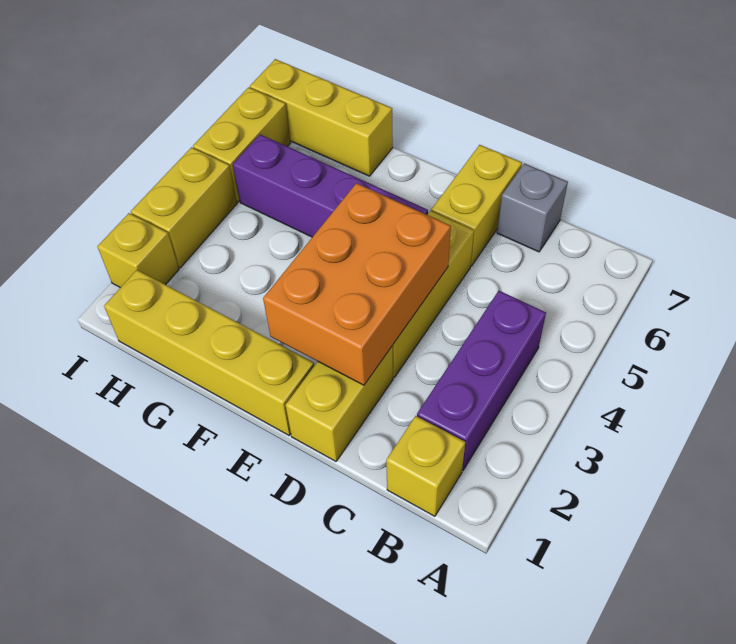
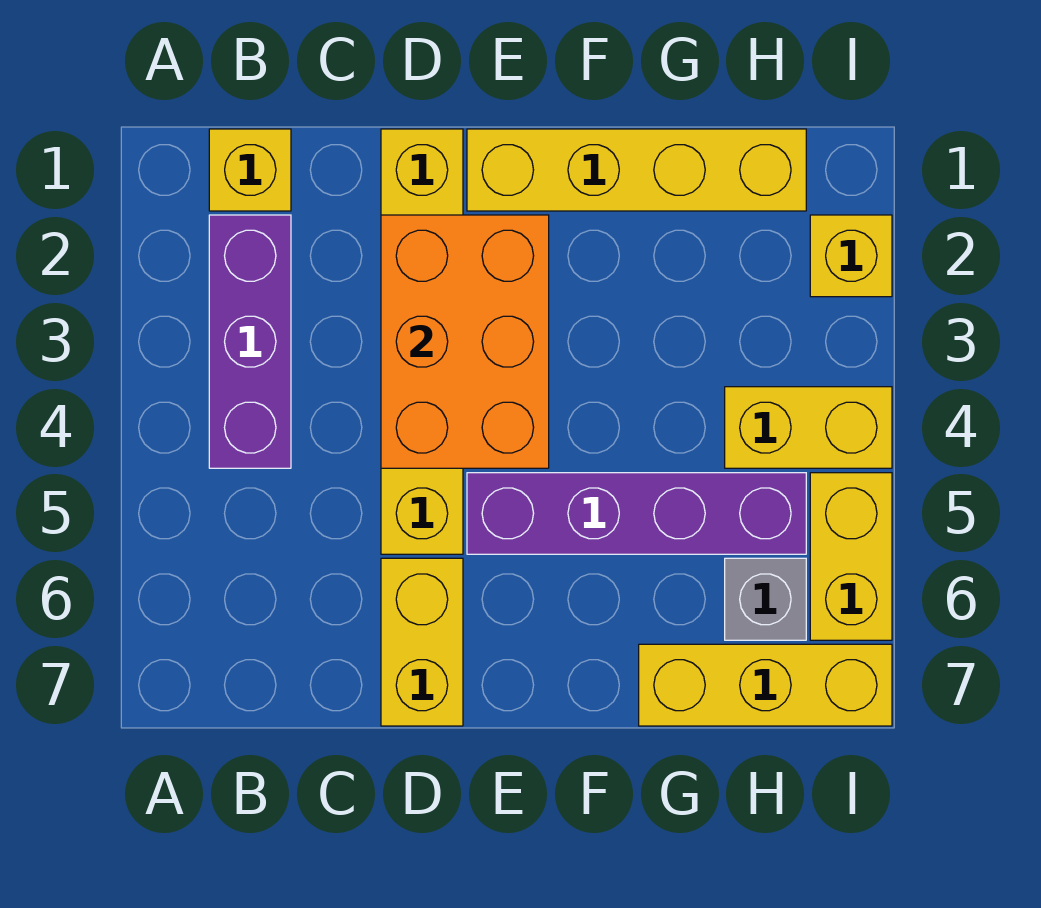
grey 1x1 brick [497,163,568,252] -> grey 1x1 brick moved to [725,558,806,640]
yellow 1x2 brick [131,147,237,268] -> yellow 1x2 brick turned to [725,387,892,468]

